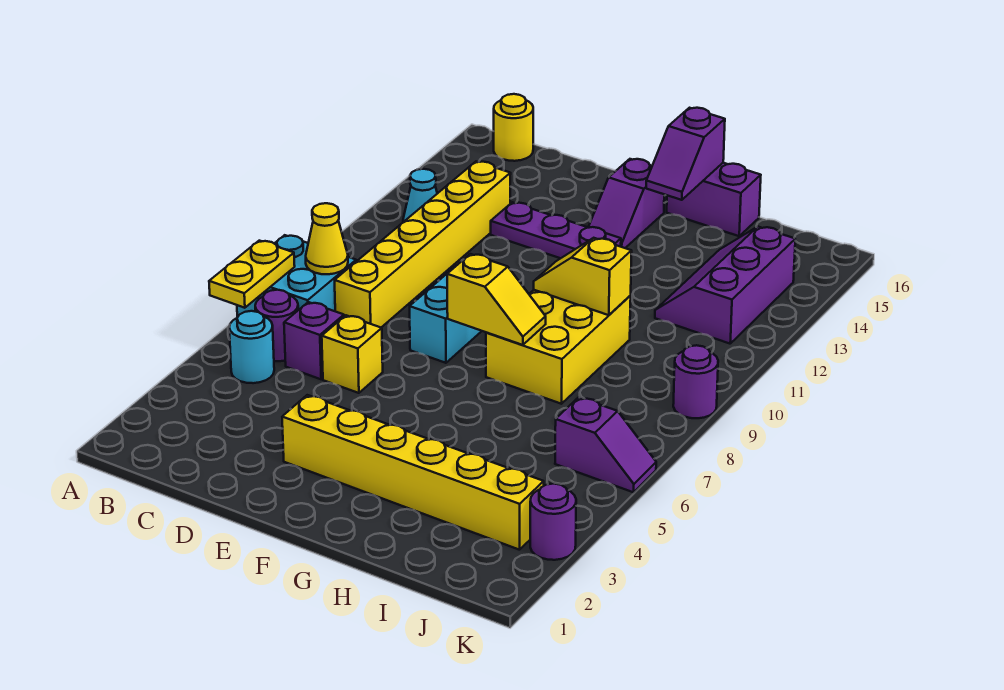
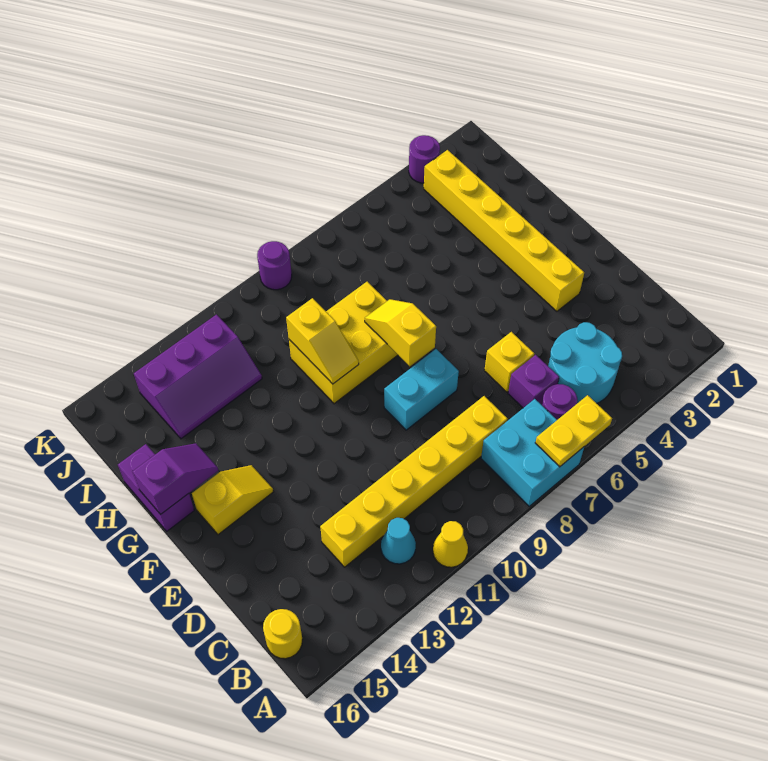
cyan 1x1 round brick [229,311,274,383] -> cyan 2x2 round brick [548,322,622,403]
yellow 1x1 cone [306,203,348,274] -> yellow 1x1 cone moved to [433,521,468,567]
purple 1x3 plate [491,202,621,258] -> none
purple 1x2 slope [588,159,664,248] -> yellow 1x2 slope [192,465,273,535]
purple 1x2 slope [555,397,656,492] -> none

